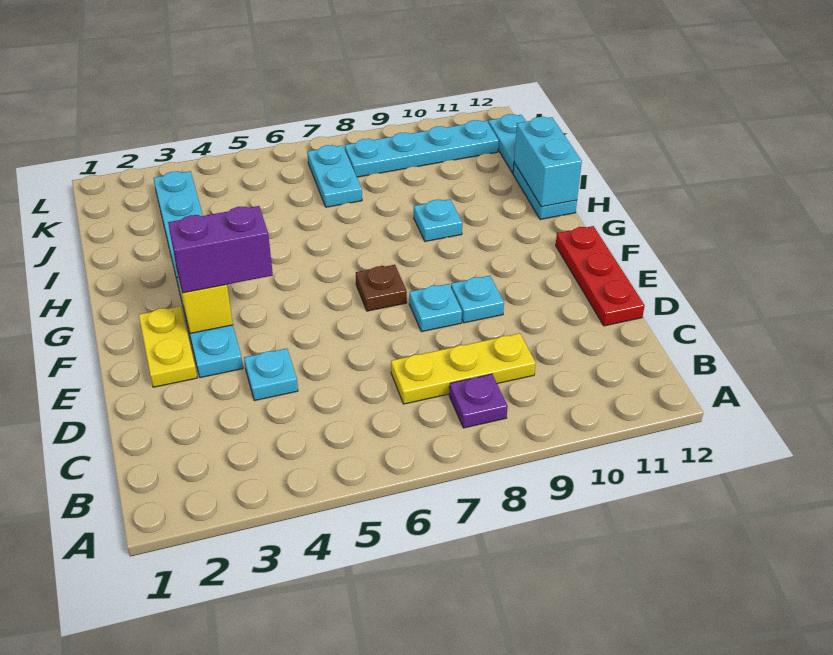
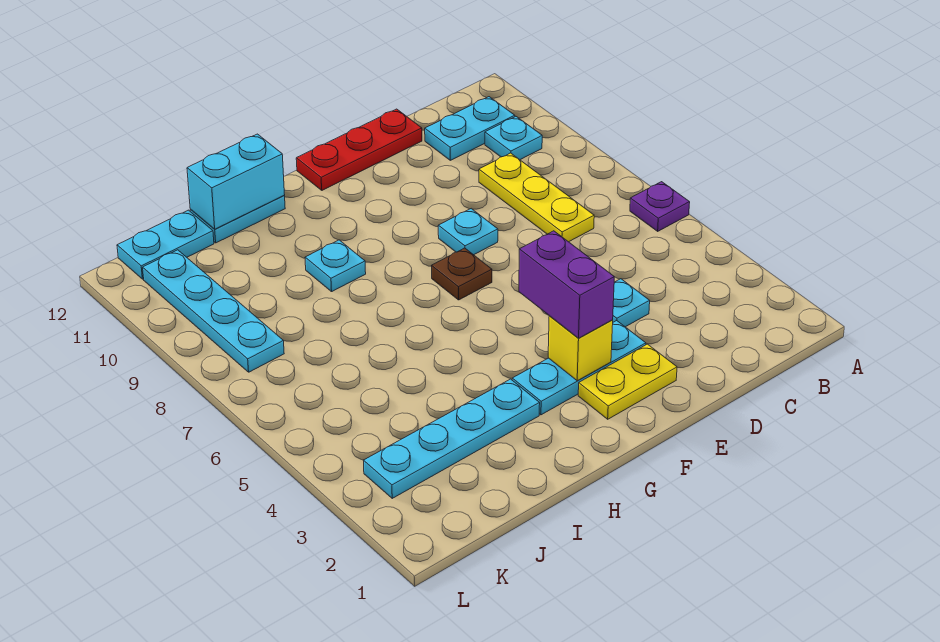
purple 1x1 plate [449,374,508,428] -> purple 1x1 plate moved to [630,182,690,231]
cyan 1x1 plate [451,276,504,323] -> cyan 1x1 plate moved to [485,117,542,160]
cyan 1x2 plate [307,145,362,207] -> cyan 1x2 plate moved to [425,97,515,160]

